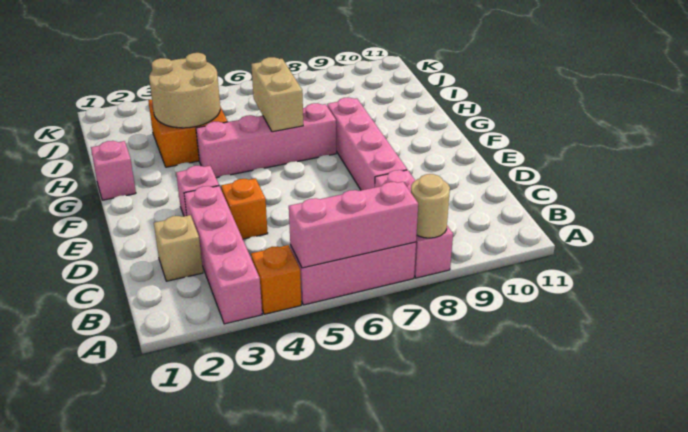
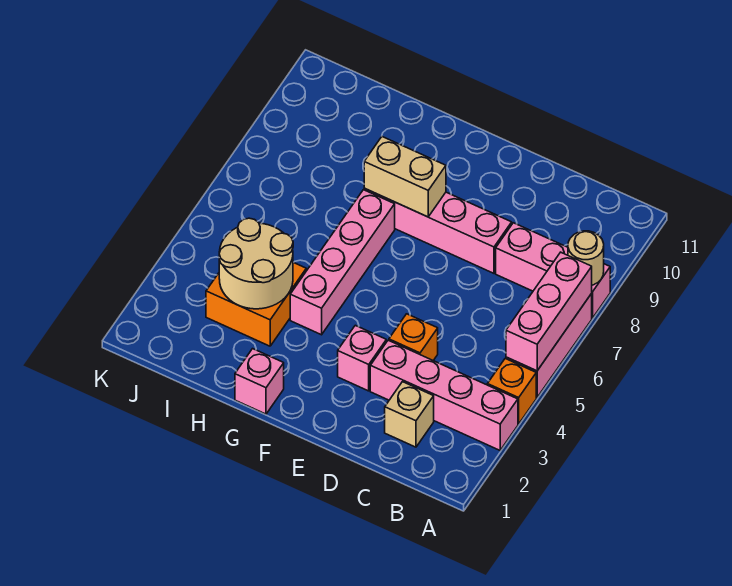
tan 1x2 brick [251,57,303,132] -> tan 1x2 brick moved to [364,137,446,217]

